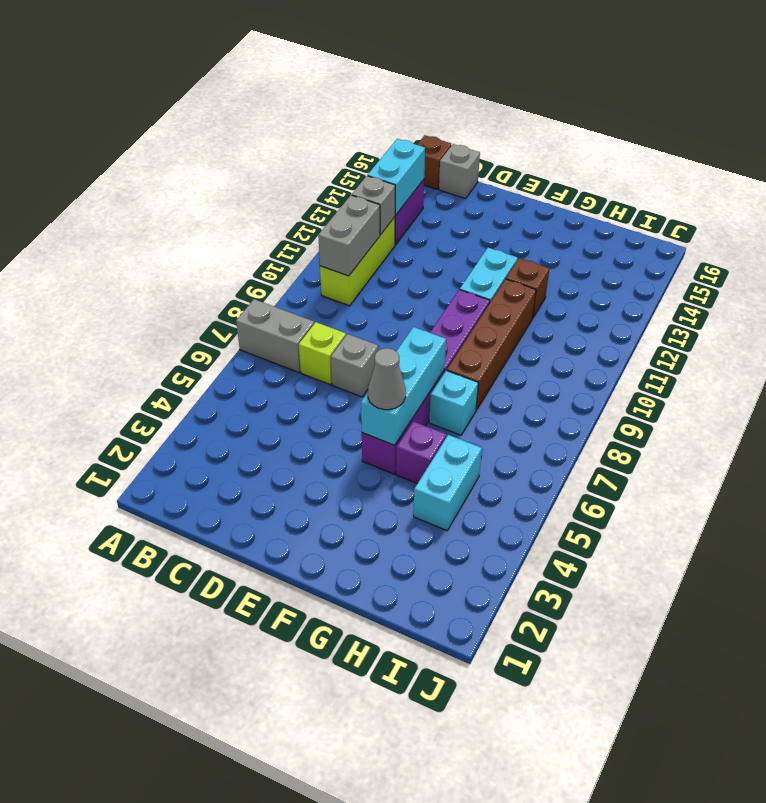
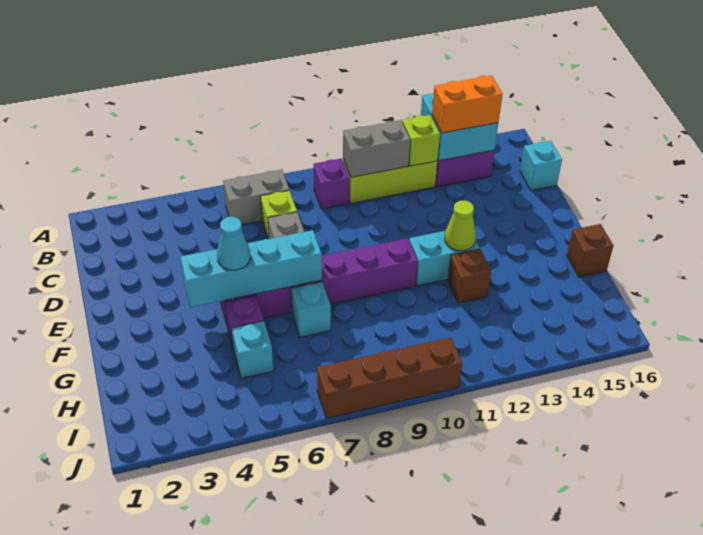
grey 1x2 brick [236,299,314,372] -> grey 1x2 brick turned to [223,170,289,225]
none -> purple 1x1 brick [314,159,349,209]
grey 1x1 brick [352,176,395,235] -> lime 1x1 brick [402,115,440,166]
cyan 1x2 brick [368,139,425,215] -> cyan 2x2 brick [421,94,498,161]
none -> orange 1x2 brick [432,76,503,133]
brown 1x1 brick [417,135,451,189] -> brown 1x1 brick moved to [567,224,613,277]
grey 1x1 brick [439,144,480,199] -> cyan 1x1 brick [520,141,562,190]
cyan 1x3 brick [361,327,446,445] -> cyan 1x4 brick [180,230,322,307]
grey 1x1 cone [368,348,406,410] -> cyan 1x1 cone [217,217,251,270]
none -> lime 1x1 cone [444,201,476,251]
brown 1x4 brick [447,279,536,410] -> brown 1x4 brick moved to [317,337,462,418]
cyan 1x2 brick [414,435,482,531] -> cyan 1x1 brick [232,321,273,378]

